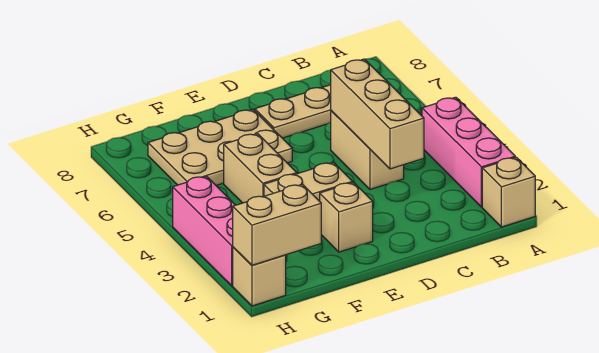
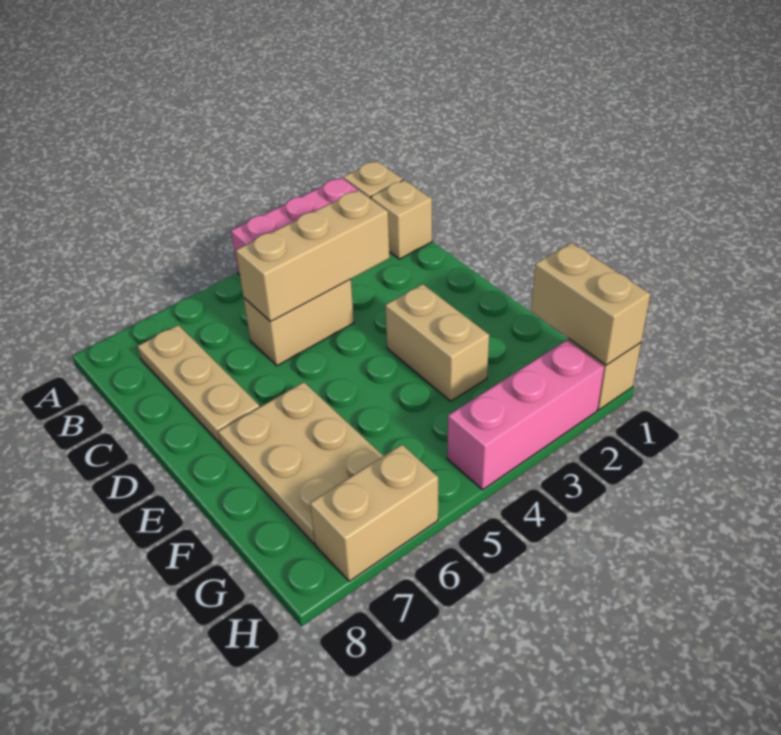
tan 1x1 brick [320,182,373,252] -> tan 1x1 brick moved to [371,180,432,259]
tan 1x2 brick [224,134,297,203] -> tan 1x2 brick moved to [310,445,438,581]

